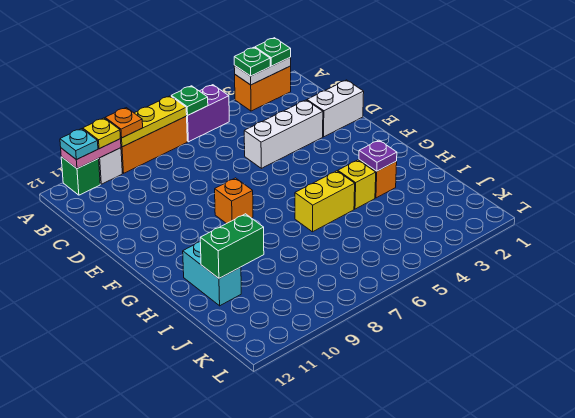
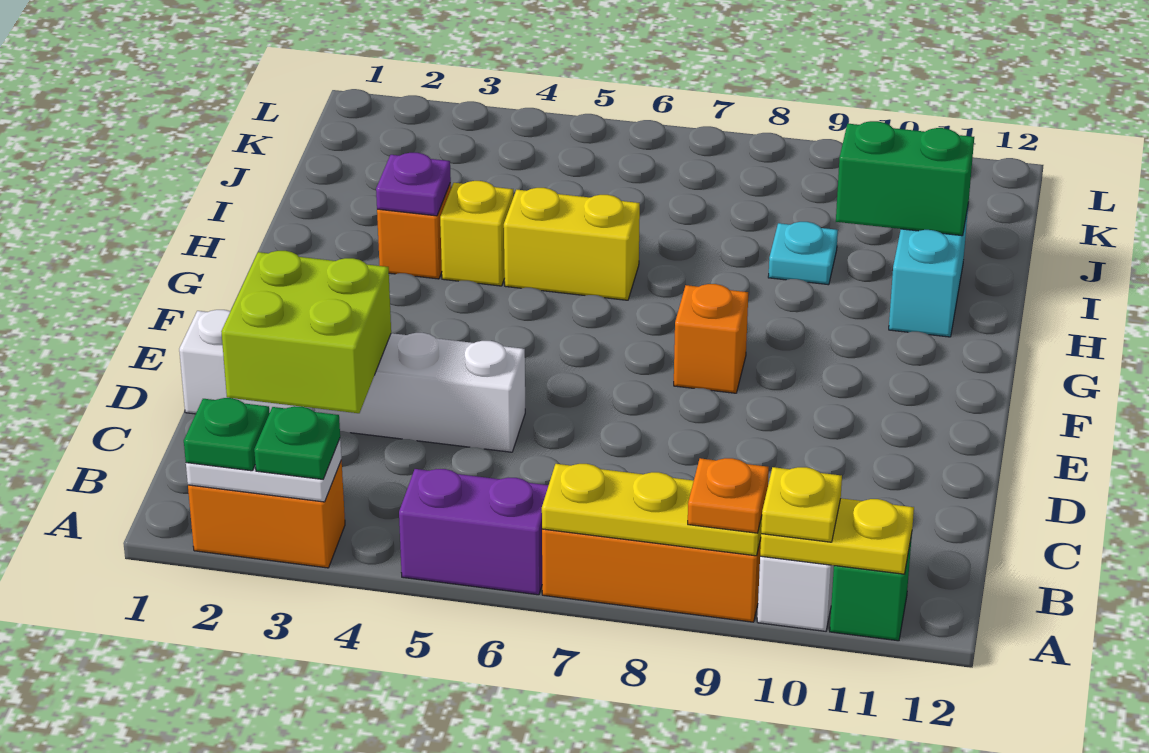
green 1x1 plate [171,86,208,115] -> none
pink 1x2 plate [61,139,121,169] -> yellow 1x2 plate [760,498,914,574]
cyan 1x1 plate [60,129,98,160] -> cyan 1x1 plate moved to [768,222,838,285]
none -> lime 2x2 brick [221,251,391,413]

